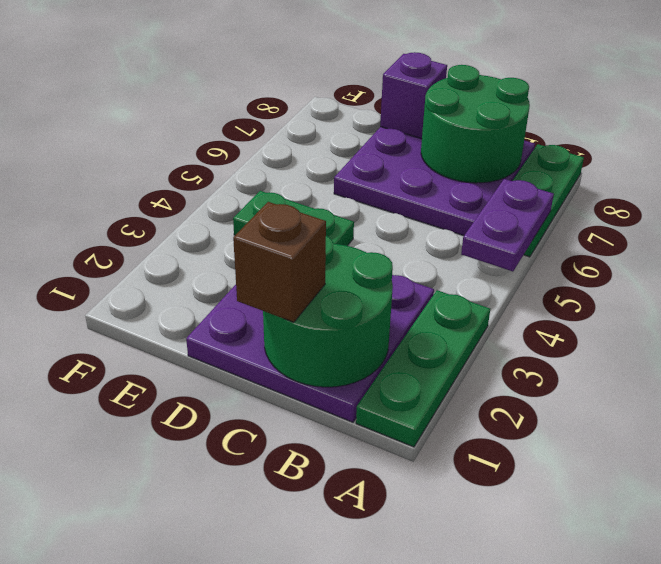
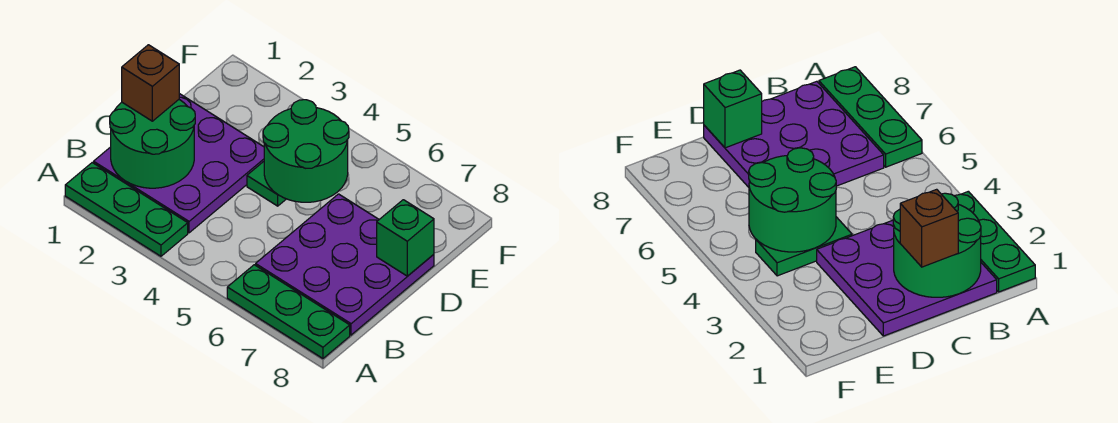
purple 1x2 plate [461,179,554,271] -> none
green 2x2 round brick [421,65,530,183] -> green 2x2 round brick moved to [263,100,349,202]
purple 1x1 brick [380,52,447,139] -> green 1x1 brick [377,200,434,276]

